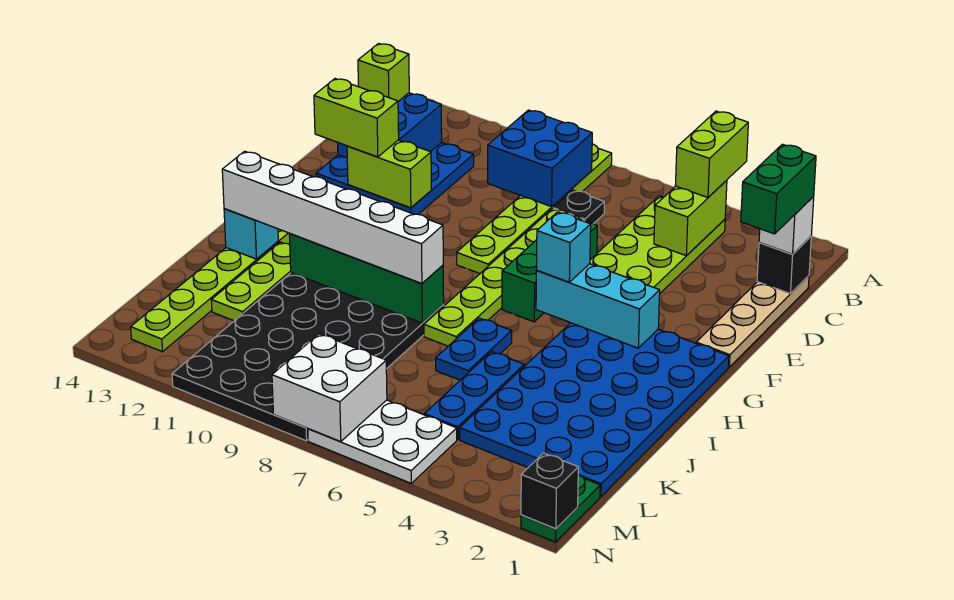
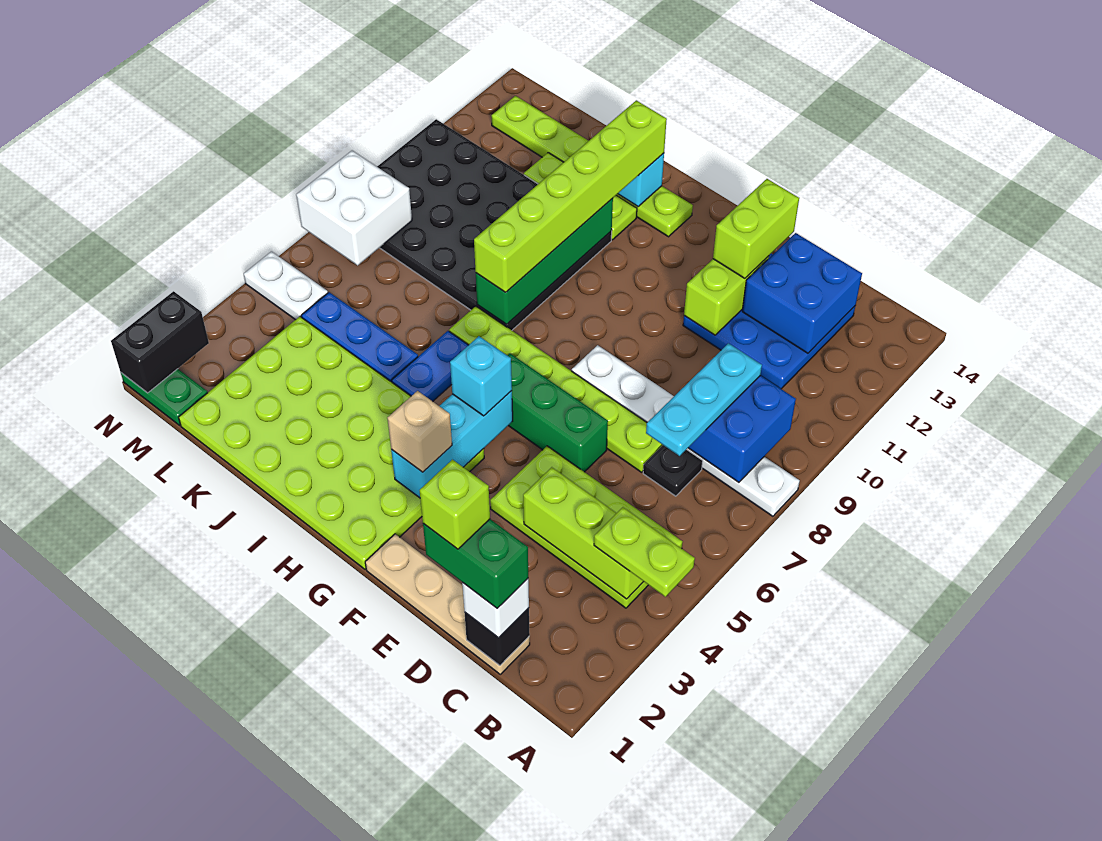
lime 1x2 brick [675,111,748,197] -> lime 1x2 plate [594,507,695,597]
lime 1x6 plate [457,144,612,273] -> white 1x6 plate [572,345,800,516]
lime 1x2 brick [654,180,727,256] -> lime 1x3 brick [523,467,644,599]
none -> cyan 1x3 plate [646,343,762,456]
lime 1x1 brick [358,43,409,101] -> lime 1x1 brick moved to [420,460,490,549]
blue 4x6 plate [460,323,729,497] -> lime 4x6 plate [179,317,484,569]
none -> tan 1x1 brick [387,391,452,472]
blue 1x2 plate [436,318,512,380] -> blue 1x2 plate turned to [392,331,468,401]
white 1x6 brick [222,151,443,283] -> lime 1x6 brick [474,100,667,292]
white 2x3 plate [308,400,457,483] -> white 1x2 plate [244,251,328,320]
black 1x1 brick [521,453,578,529] -> black 1x2 brick [111,291,209,393]

